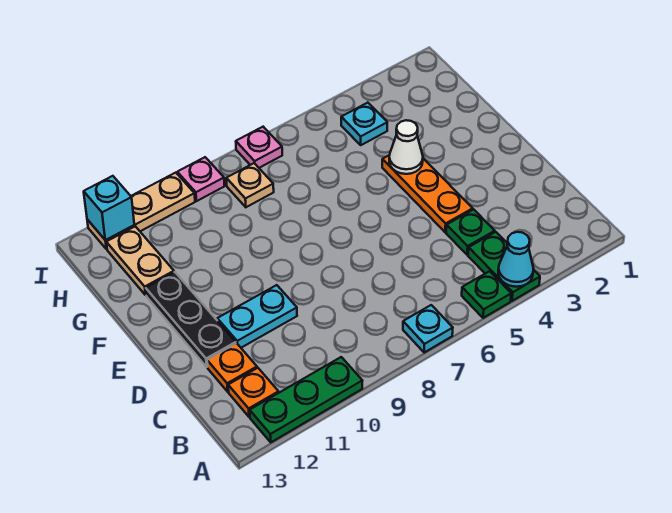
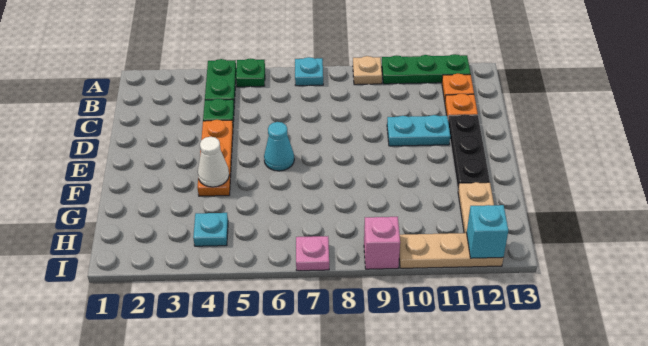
cyan 1x1 cone [498,232,534,287] -> cyan 1x1 cone moved to [264,122,294,171]
tan 1x1 plate [226,163,274,207] -> tan 1x1 plate moved to [353,56,382,85]
pink 1x1 plate [177,157,224,201] -> pink 1x1 brick [364,217,400,269]

